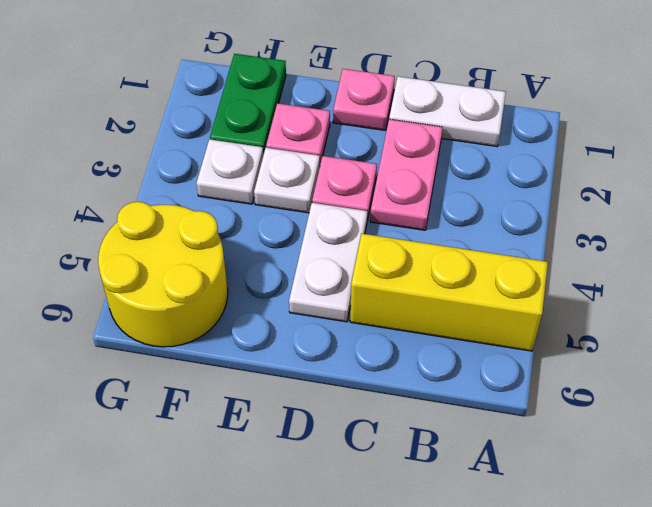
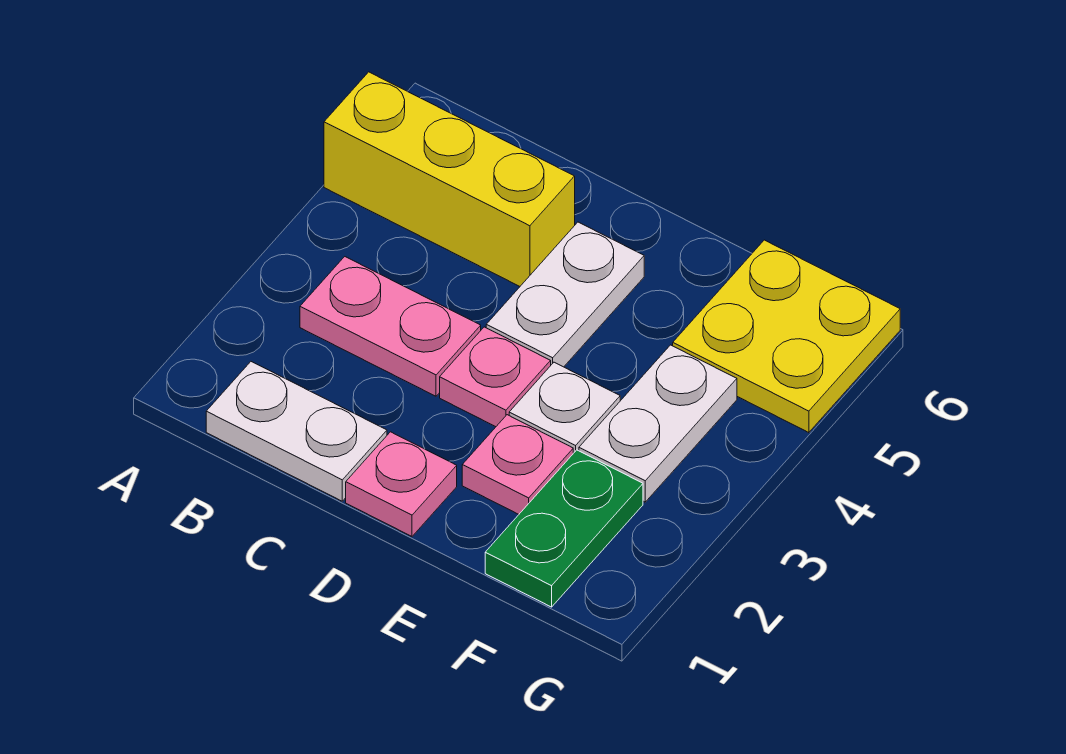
pink 1x2 plate [370,119,443,230] -> pink 1x2 plate turned to [300,257,481,396]
white 1x1 plate [196,139,263,204] -> white 1x2 plate [579,345,737,502]
yellow 2x2 round brick [98,202,228,347] -> yellow 2x2 plate [673,240,900,433]

